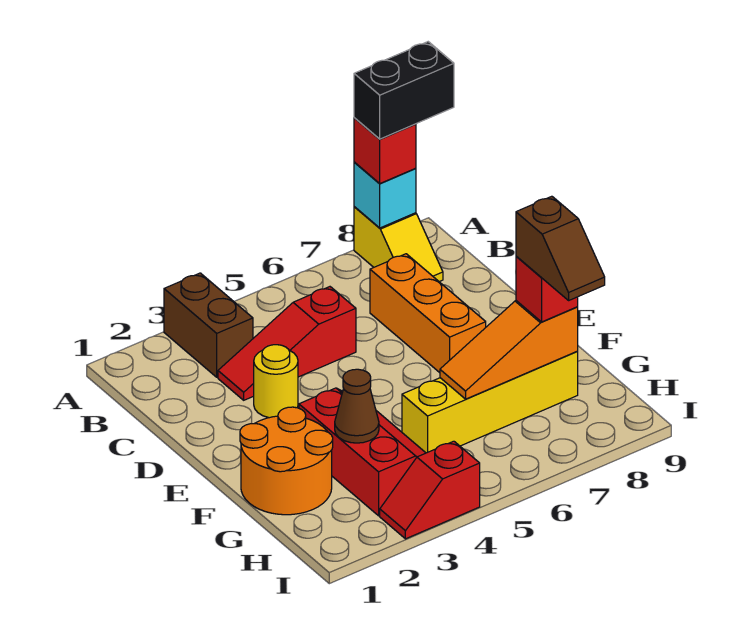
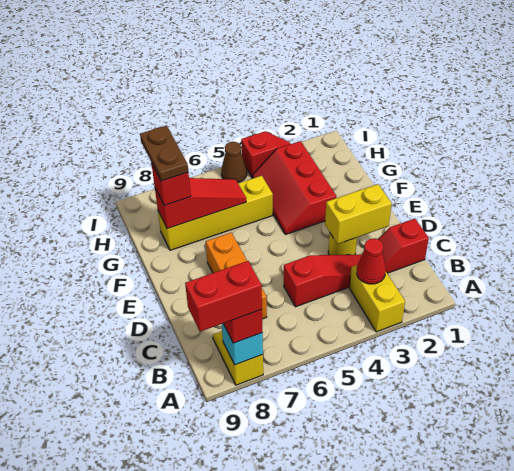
brown 1x2 brick [164,273,253,377] -> yellow 1x2 brick [349,265,405,332]
black 1x2 brick [354,42,454,139] -> red 1x2 brick [185,261,262,332]
none -> red 1x1 cone [357,239,386,284]
none -> red 1x2 slope [378,219,429,273]
none -> yellow 1x2 brick [325,184,392,244]
orange 2x2 round brick [240,407,333,515] -> none
brown 1x1 cone [335,369,379,443] -> brown 1x1 cone moved to [221,142,247,182]
orange 1x3 slope [440,301,578,399] -> red 1x3 slope [155,178,246,229]
brown 1x2 slope [516,196,605,300] -> brown 1x2 plate [140,125,188,181]

